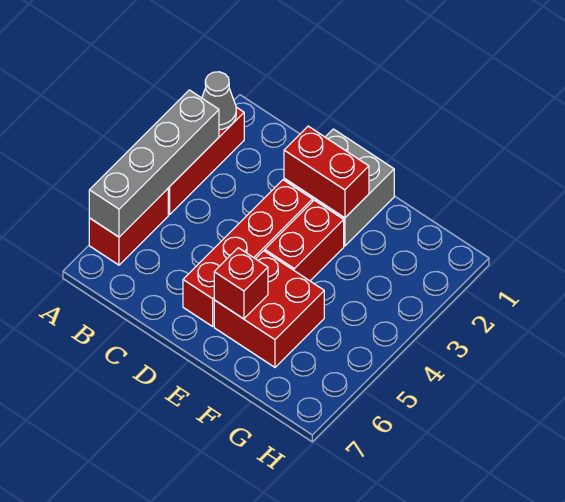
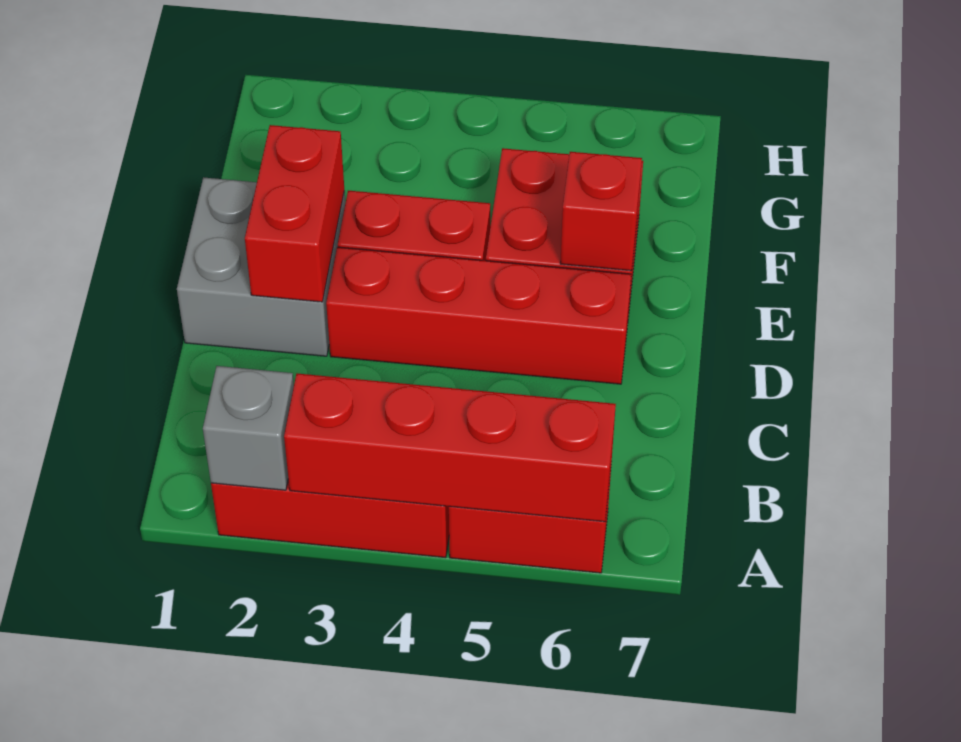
grey 1x1 cone [202,72,236,130] -> grey 1x1 brick [203,366,294,490]
grey 1x4 brick [89,90,219,237] -> red 1x4 brick [284,373,616,522]

